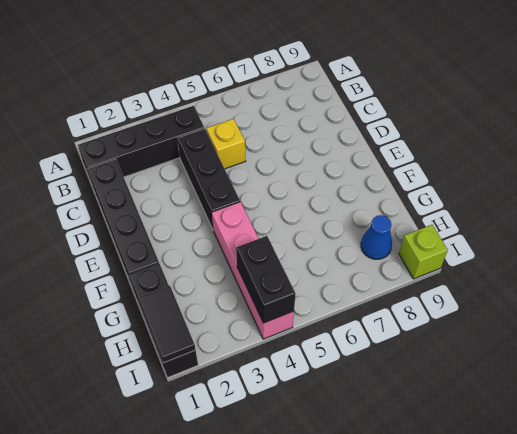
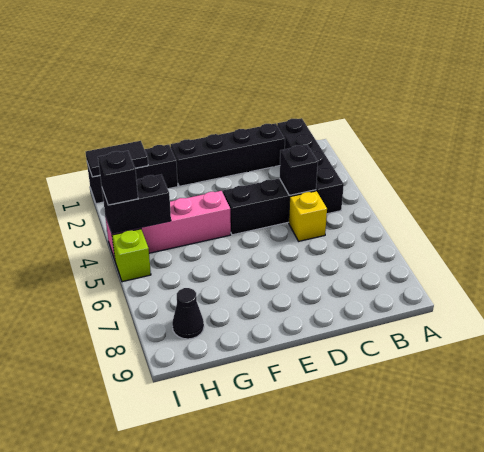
none -> black 1x1 brick [279,145,318,195]
blue 1x1 cone [361,215,392,259] -> black 1x1 cone [172,288,204,339]
none -> black 1x1 brick [98,151,138,205]
lime 1x1 brick [399,225,448,279] -> lime 1x1 brick moved to [112,229,151,282]

